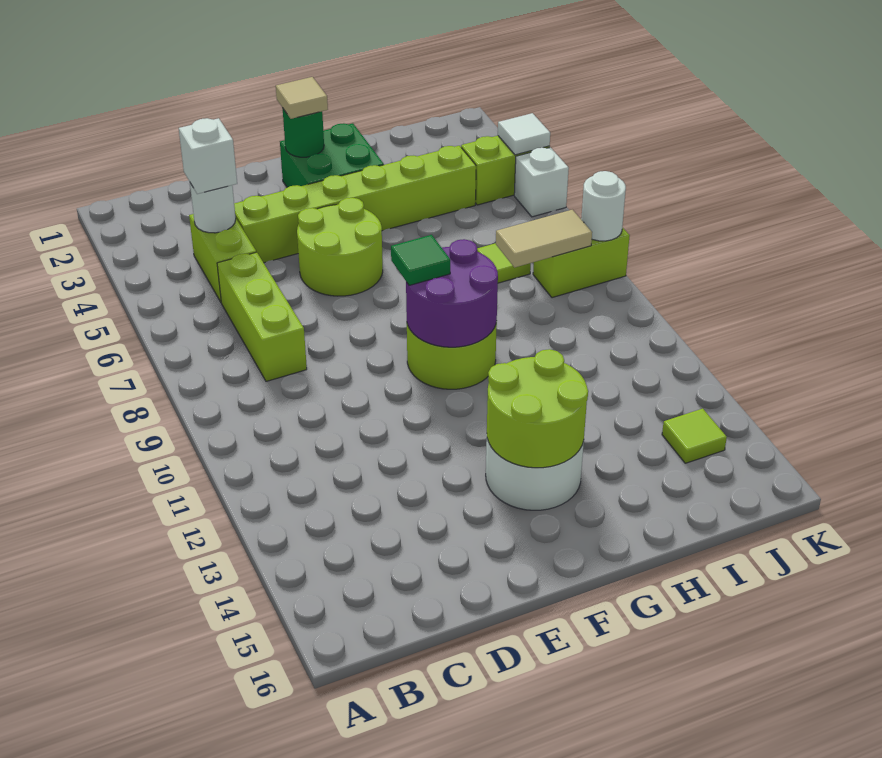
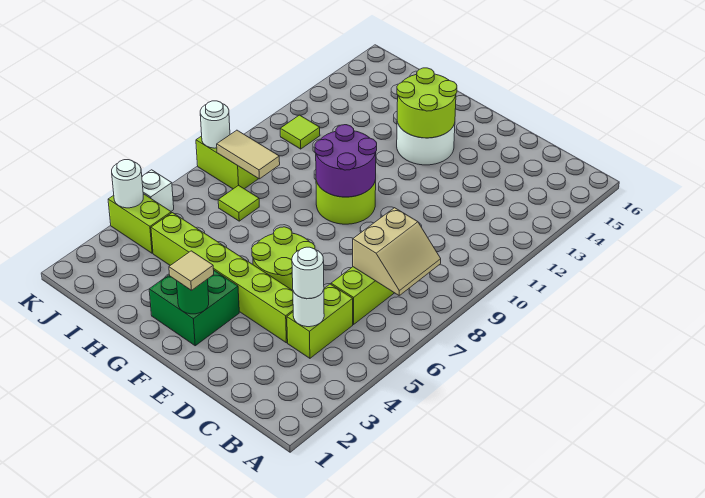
none -> tan 2x2 slope [353,208,441,295]
white 1x1 brick [179,118,237,194] -> white 1x1 round brick [292,247,324,299]
green 1x1 tile [391,235,450,285] -> none
lime 1x1 tile [662,409,727,463] -> lime 1x1 tile moved to [280,115,320,149]
white 1x1 tile [498,113,550,155] -> white 1x1 round brick [112,160,143,208]

